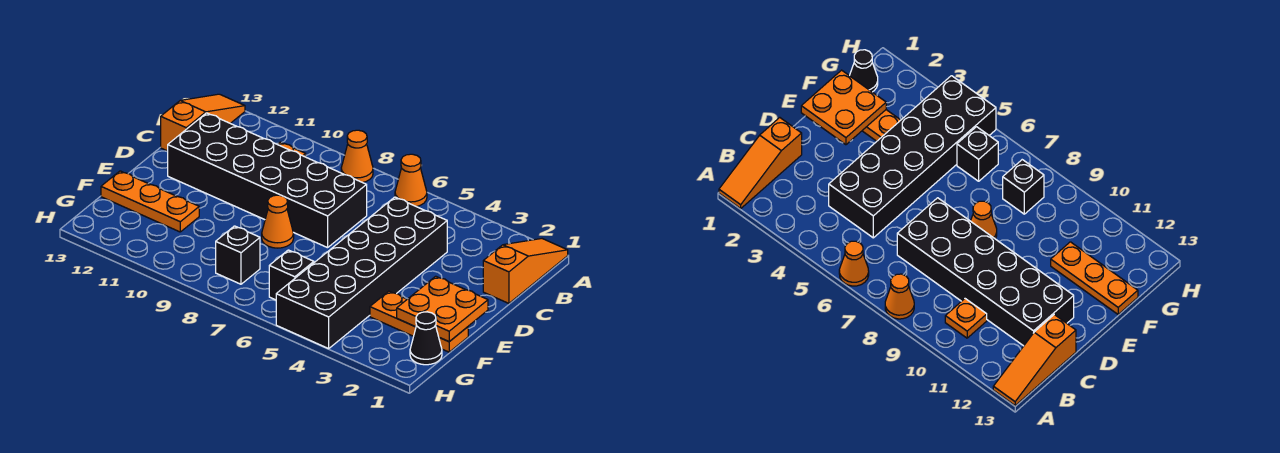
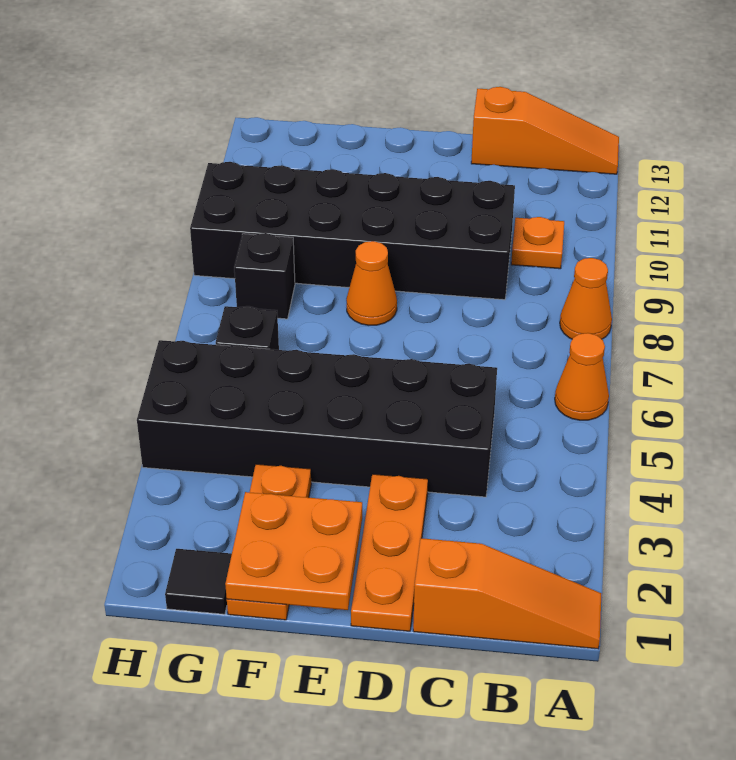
black 2x6 brick [168,113,367,248] -> black 2x6 brick turned to [190,162,515,300]
orange 1x3 plate [101,171,199,232] -> orange 1x3 plate moved to [351,474,428,631]
black 1x1 cone [410,312,442,365] -> black 1x1 tile [165,549,232,614]

